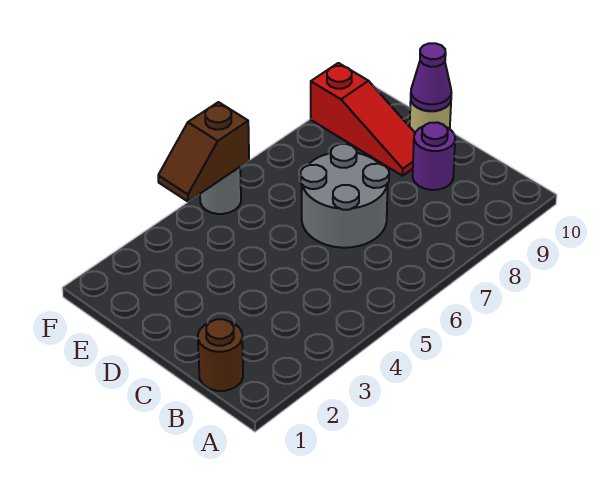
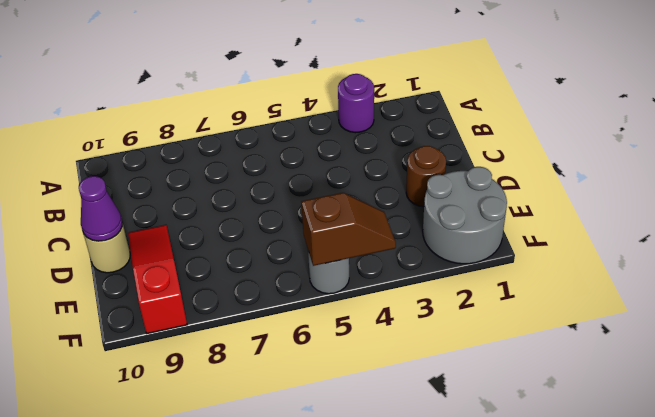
brown 1x1 round brick [198,319,243,391] -> brown 1x1 round brick moved to [406,146,446,207]
grey 2x2 round brick [301,144,389,248] -> grey 2x2 round brick moved to [423,167,507,264]
purple 1x1 round brick [413,122,455,190] -> purple 1x1 round brick moved to [338,74,374,133]

